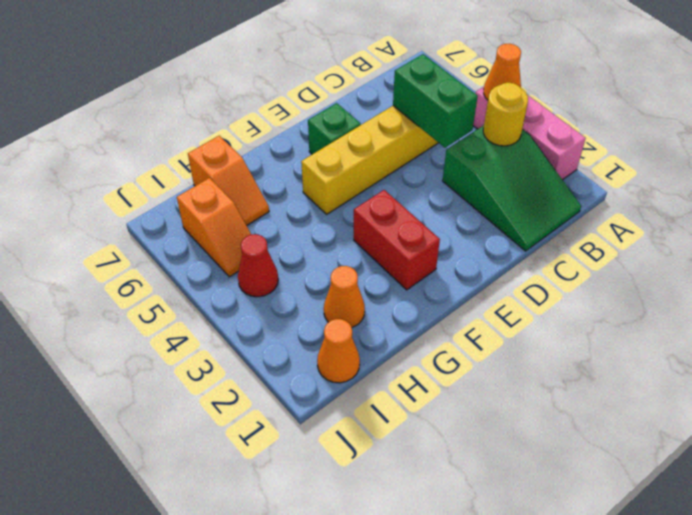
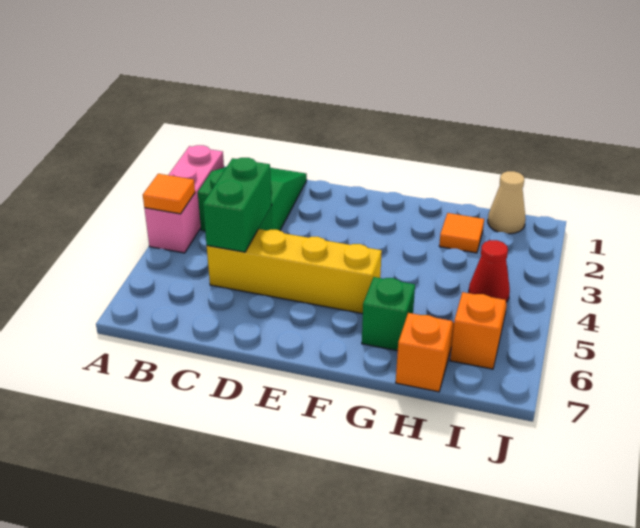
orange 1x1 cone [484,44,521,100] -> orange 1x1 tile [143,174,195,214]
yellow 1x1 round brick [483,83,528,146] -> none
green 1x1 brick [308,103,361,154] -> green 1x1 brick moved to [362,277,415,351]
red 1x2 brick [354,190,440,290] -> none
orange 1x1 cone [324,266,365,327] -> orange 1x1 tile [439,213,484,253]
orange 1x1 cone [317,319,360,383] -> tan 1x1 cone [488,171,526,234]

